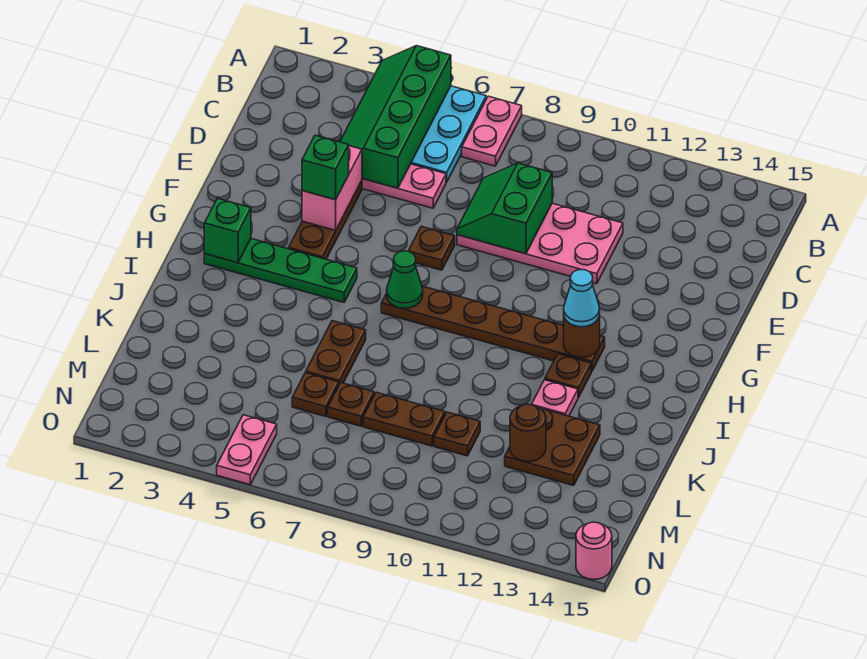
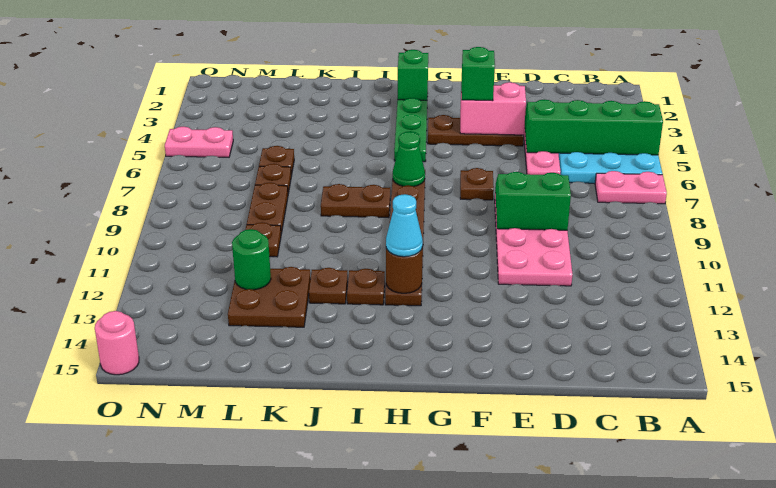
brown 1x2 plate [306,321,366,384] -> brown 1x2 plate moved to [321,184,390,218]
pink 1x1 plate [532,380,578,416] -> brown 1x1 plate [309,268,348,304]
brown 1x1 round brick [510,404,546,462] -> green 1x1 round brick [232,229,271,290]

